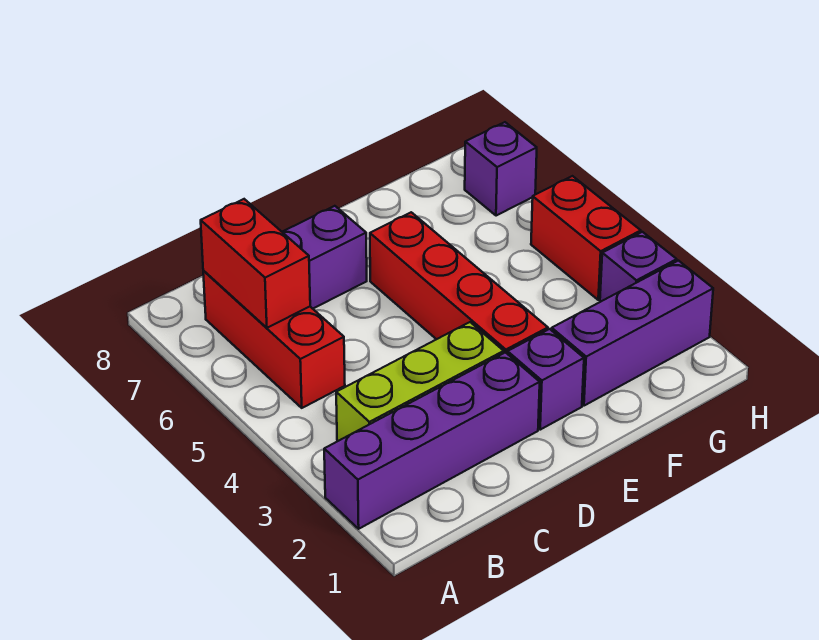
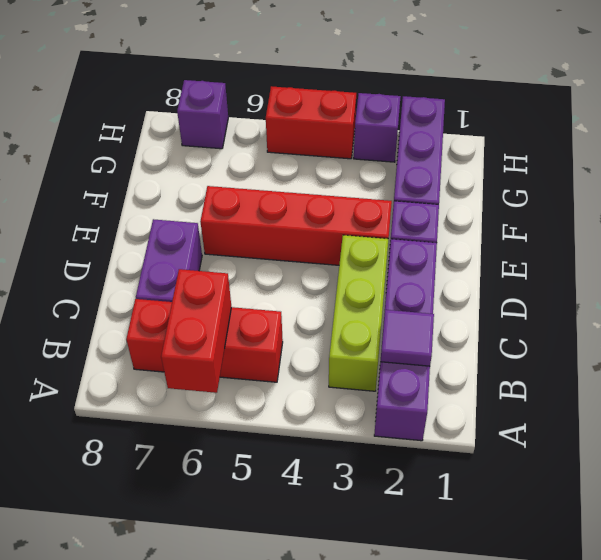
none -> purple 1x1 tile [381,310,434,366]
red 1x2 brick [201,199,310,328] -> red 1x2 brick turned to [161,269,231,393]

